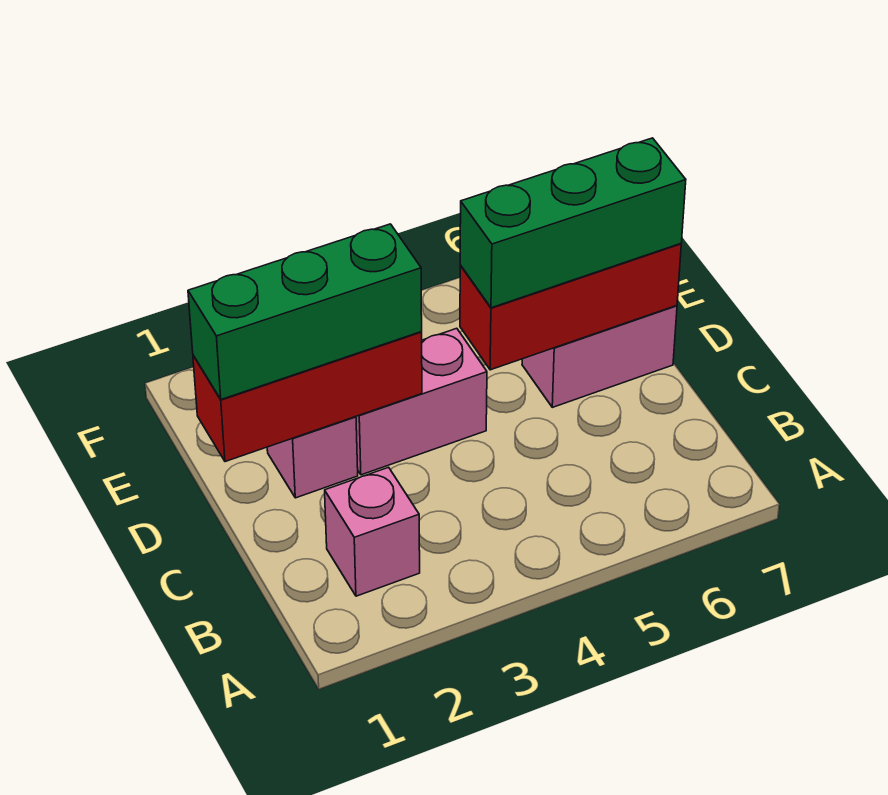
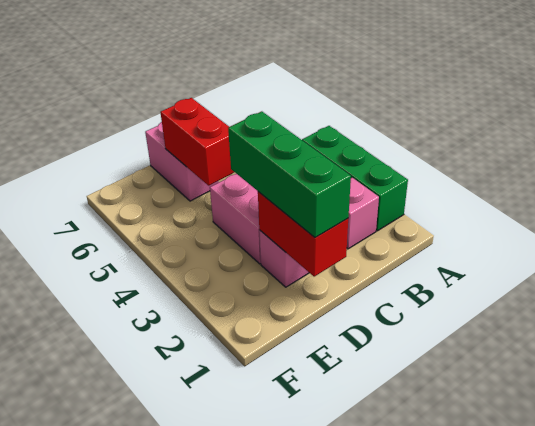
red 1x3 brick [193,332,422,462] -> red 1x2 brick [258,192,348,277]
red 1x3 brick [460,244,681,370] -> red 1x2 brick [160,98,234,186]
green 1x3 brick [460,138,686,308] -> green 1x3 brick moved to [302,126,408,231]

